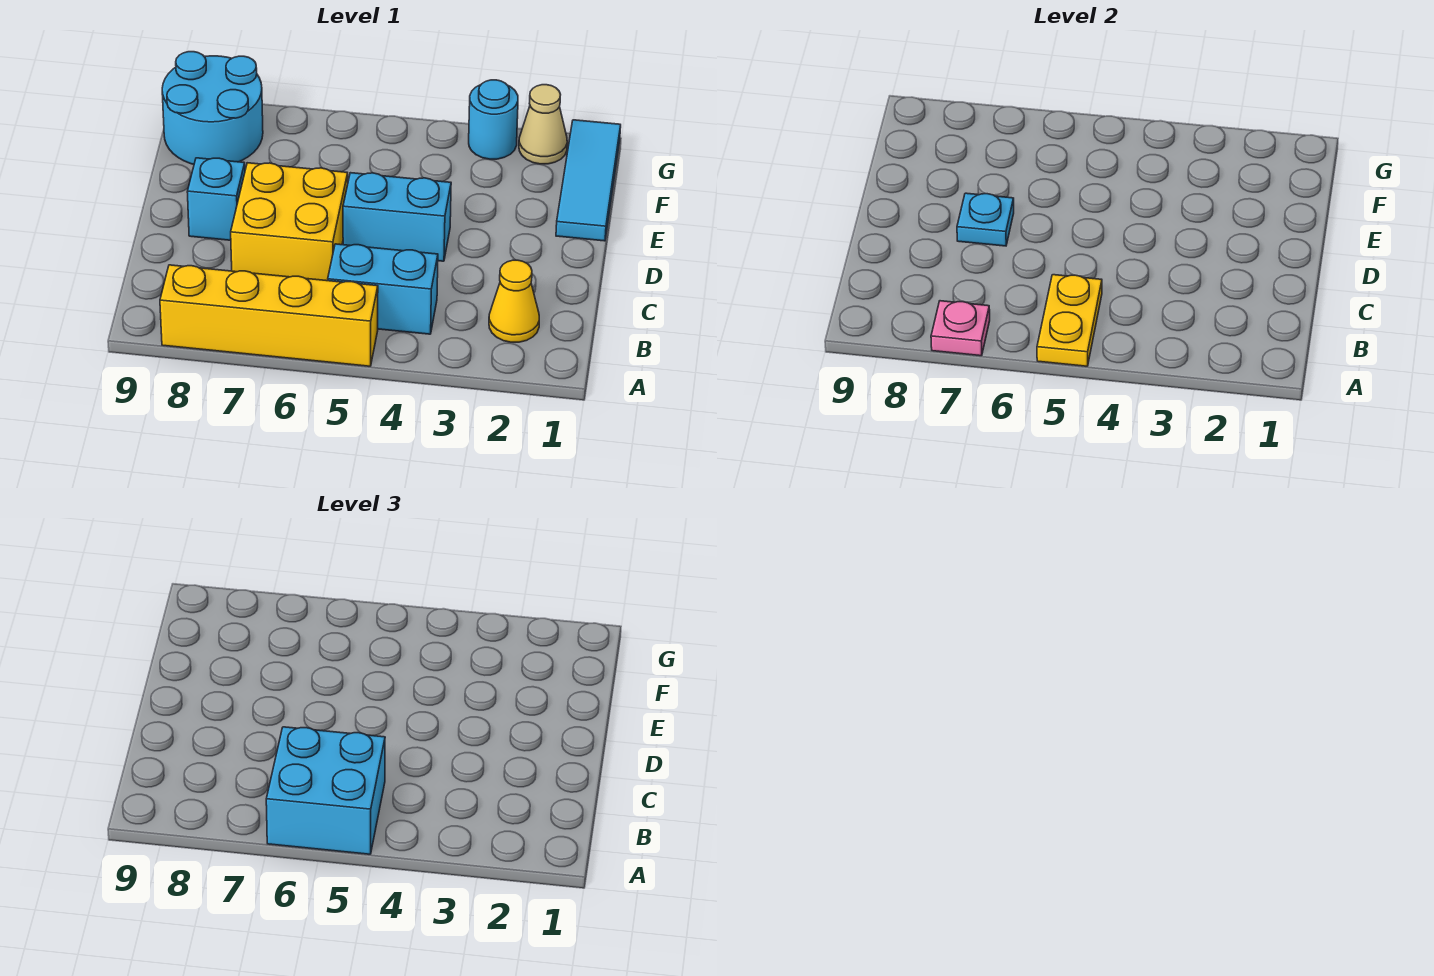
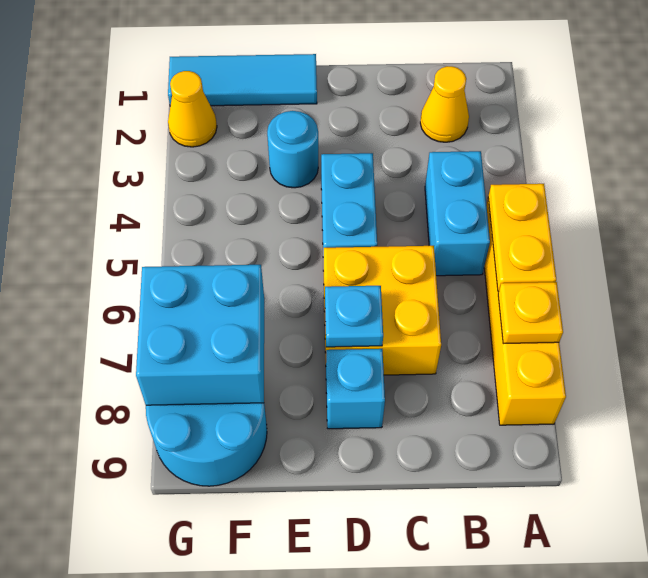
yellow 1x2 plate [1037,275,1102,366] -> yellow 1x2 plate turned to [488,184,556,292]
cyan 2x2 brick [266,727,385,854] -> cyan 2x2 brick moved to [136,265,264,405]
pink 1x1 plate [931,301,990,356] -> yellow 1x1 plate [498,282,563,344]
tan 1x1 cone [519,85,567,164] -> yellow 1x1 cone [168,71,217,147]
cyan 1x1 round brick [469,80,518,159] -> cyan 1x1 round brick moved to [267,111,318,188]

